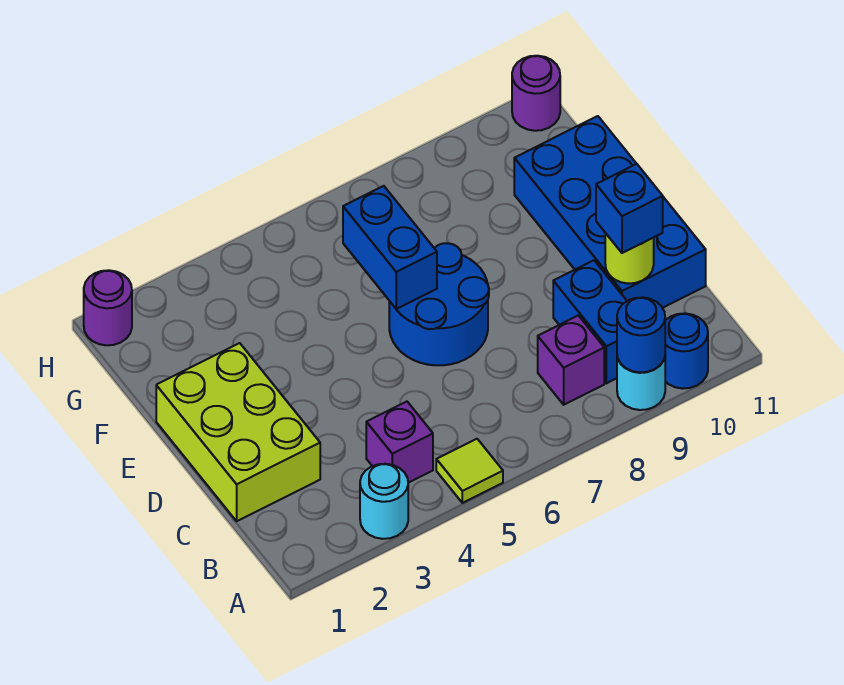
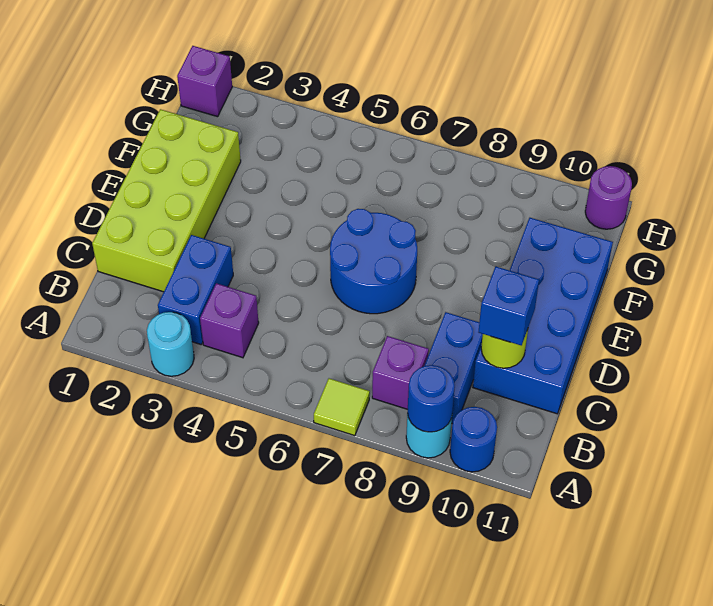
lime 1x1 tile [436,439,503,503] -> lime 1x1 tile moved to [314,378,370,436]
lime 2x3 brick [156,343,320,521] -> lime 2x4 brick [92,109,241,292]
blue 1x2 brick [343,186,437,309] -> blue 1x2 brick moved to [158,235,233,344]
purple 1x1 round brick [84,270,132,345] -> purple 1x1 brick [177,46,232,117]

